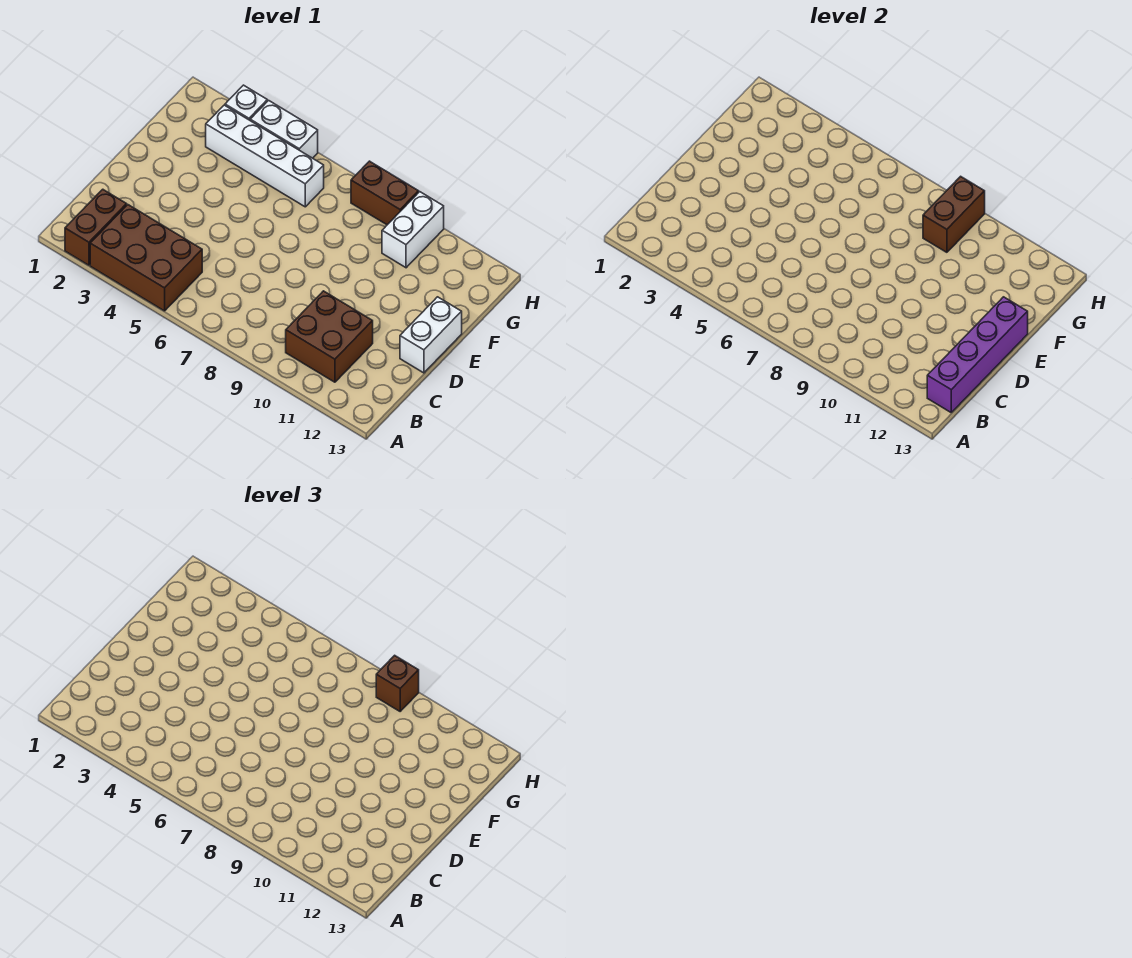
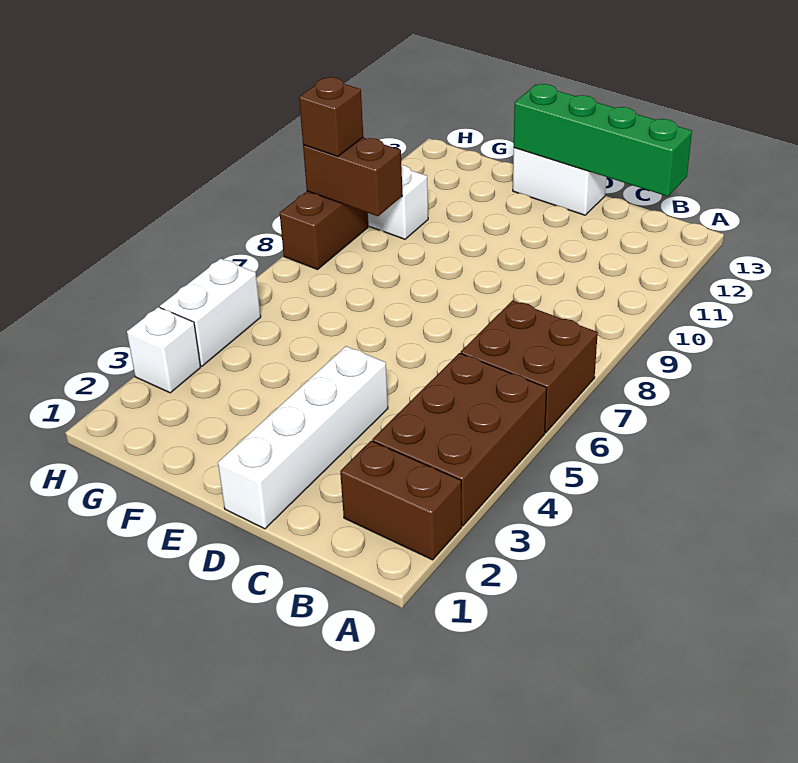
brown 2x2 brick [286,291,373,382] -> brown 2x2 brick moved to [461,301,598,433]
purple 1x4 brick [927,297,1028,412] -> green 1x4 brick [514,84,692,196]
white 1x4 brick [206,105,324,207] -> white 1x4 brick moved to [218,346,388,529]

